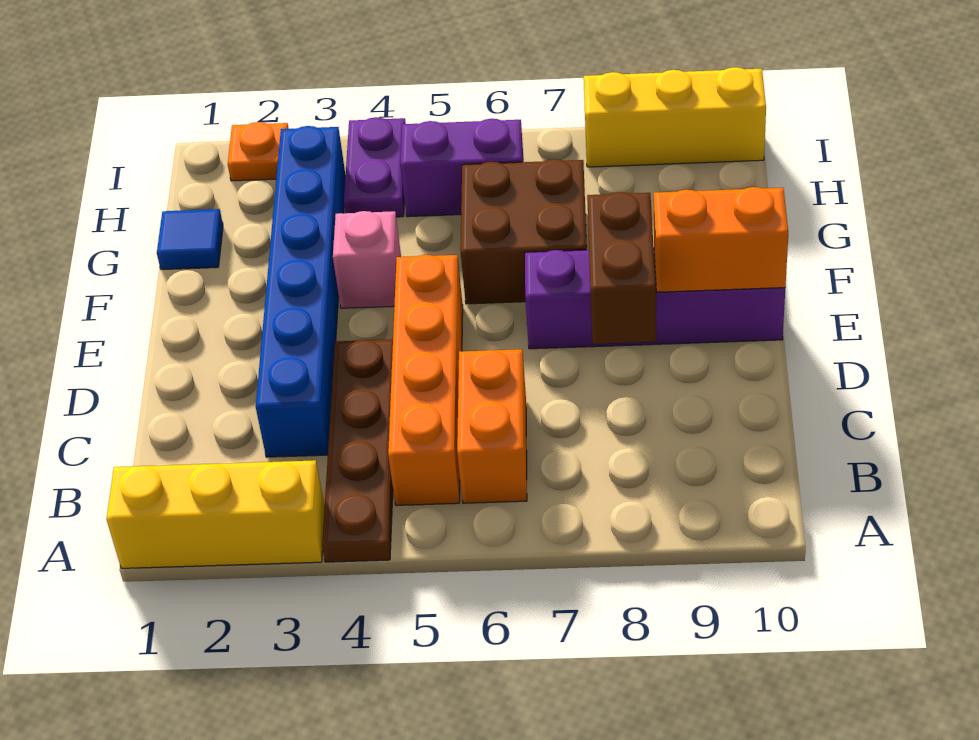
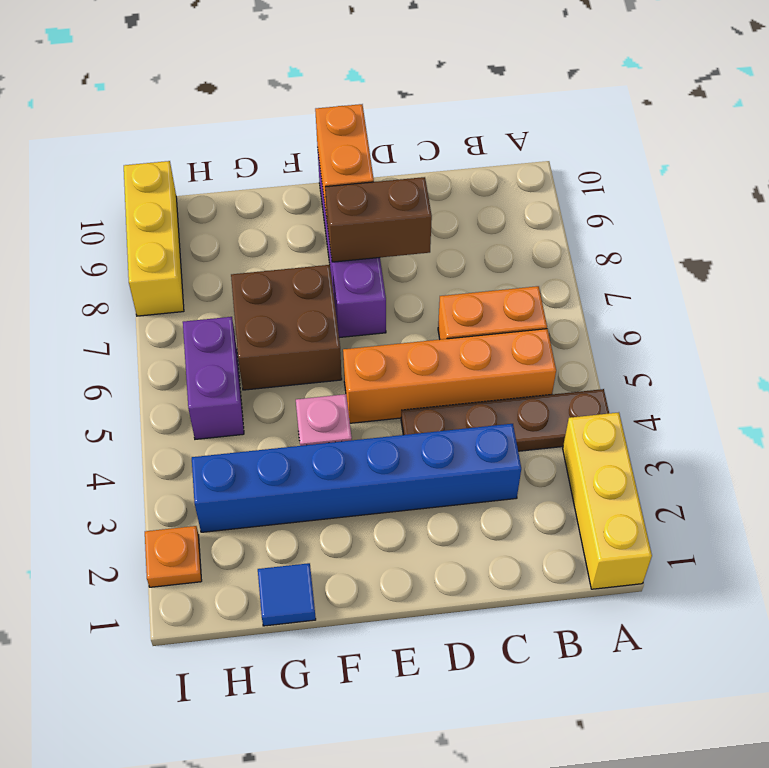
purple 1x2 plate [344,117,406,217] -> none

